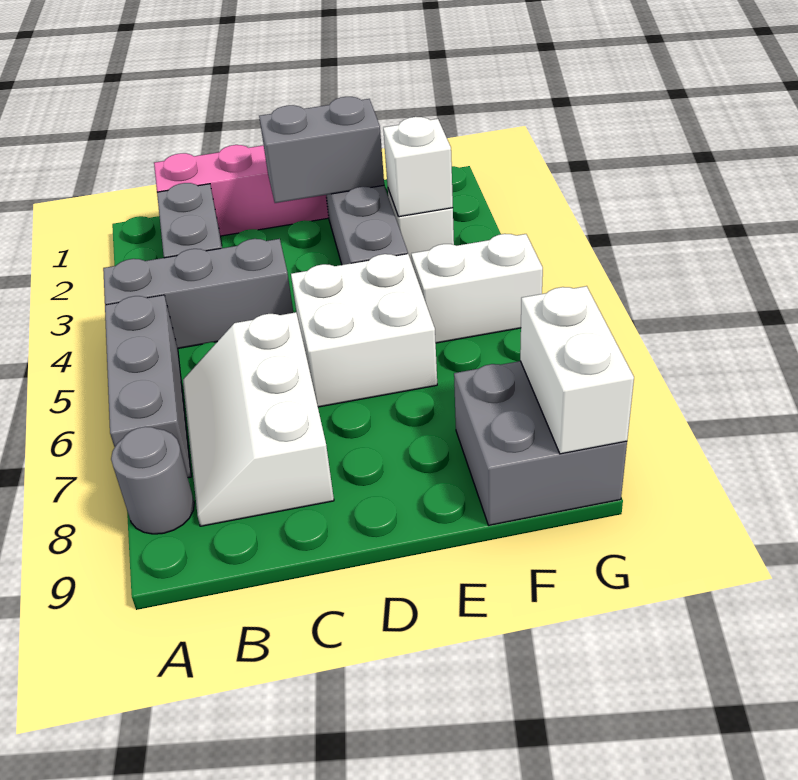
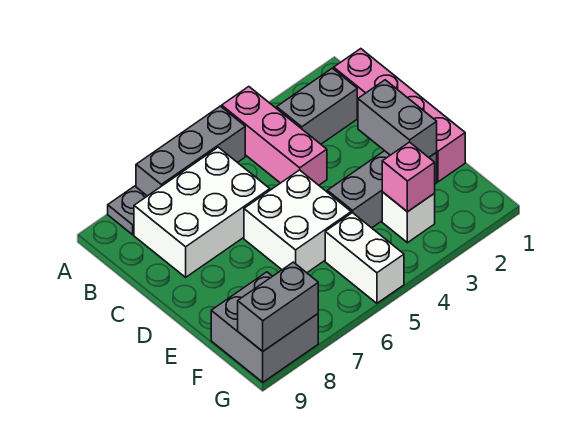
grey 1x3 brick [103,239,293,348] -> pink 1x3 brick [222,87,327,185]
grey 1x1 round brick [111,427,194,534] -> grey 1x1 plate [108,186,147,235]
white 2x3 slope [183,312,334,526] -> white 2x3 brick [134,147,270,277]
white 1x1 brick [383,117,453,217] -> pink 1x1 brick [382,142,435,212]
white 1x2 brick [520,286,634,454] -> grey 1x2 brick [238,262,318,351]

